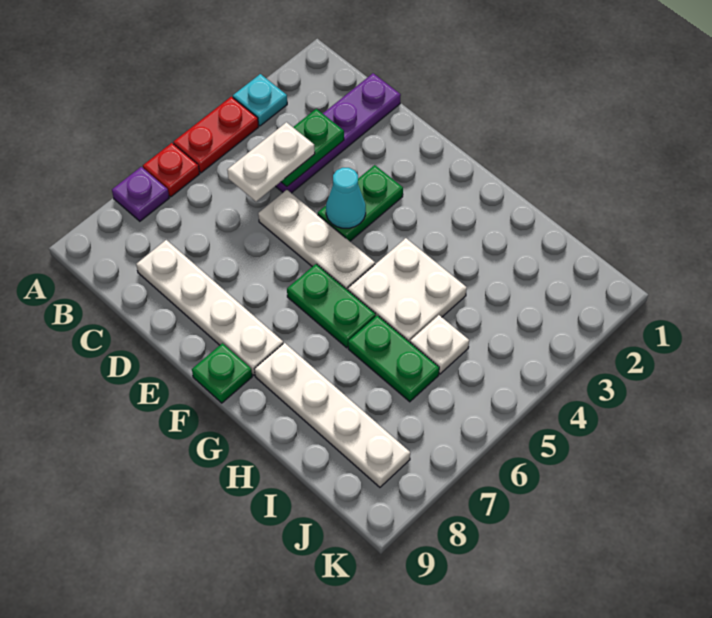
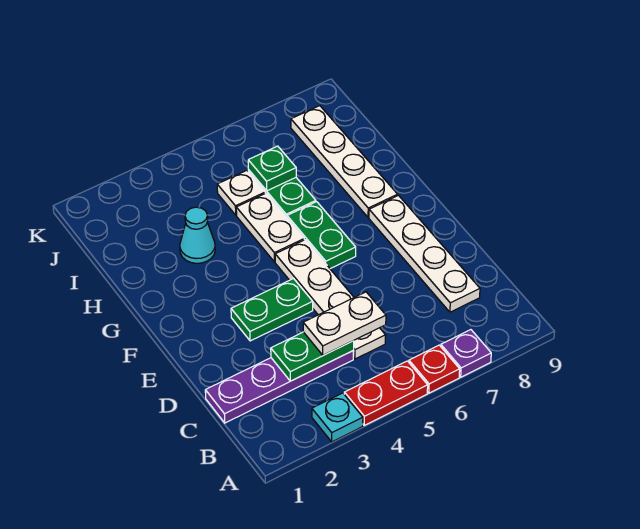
white 1x3 plate [258,190,375,290] -> white 1x4 plate [275,240,386,359]
cyan 1x1 cone [326,168,366,228] -> cyan 1x1 cone moved to [180,207,215,263]
green 1x1 plate [192,343,252,403] -> green 1x1 plate moved to [248,146,296,191]
white 2x2 plate [348,238,467,342] -> white 1x2 plate [236,193,304,262]

